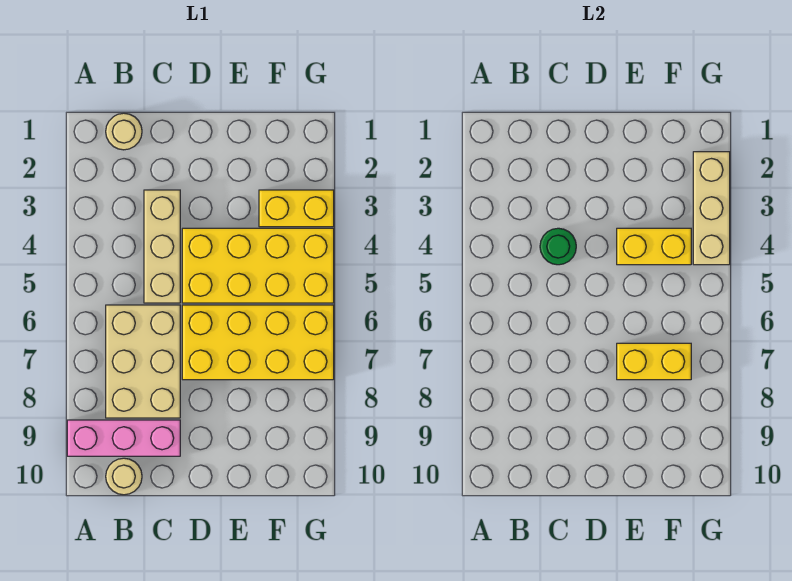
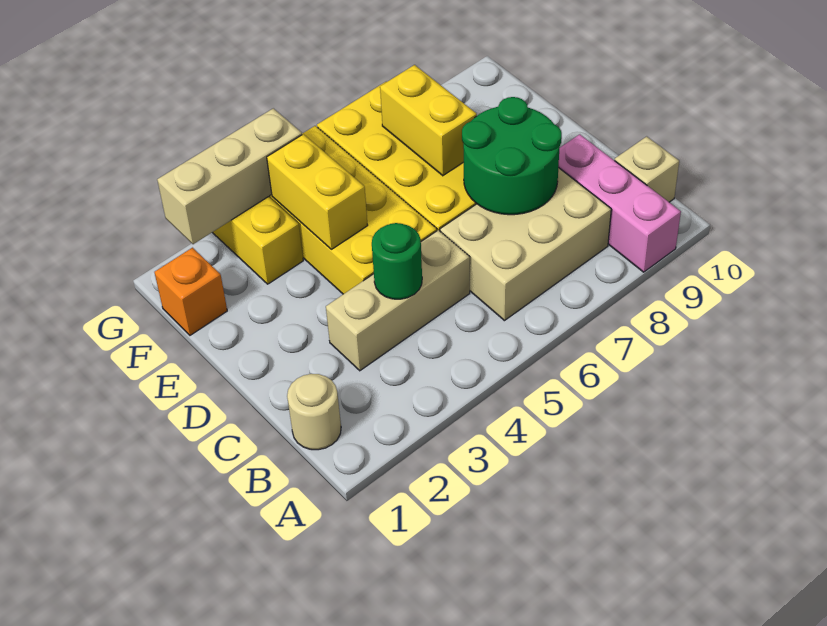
tan 1x1 round brick [106,458,142,495] -> tan 1x1 brick [615,136,679,202]
none -> green 2x2 round brick [462,97,562,215]
none -> orange 1x1 brick [154,248,227,335]

